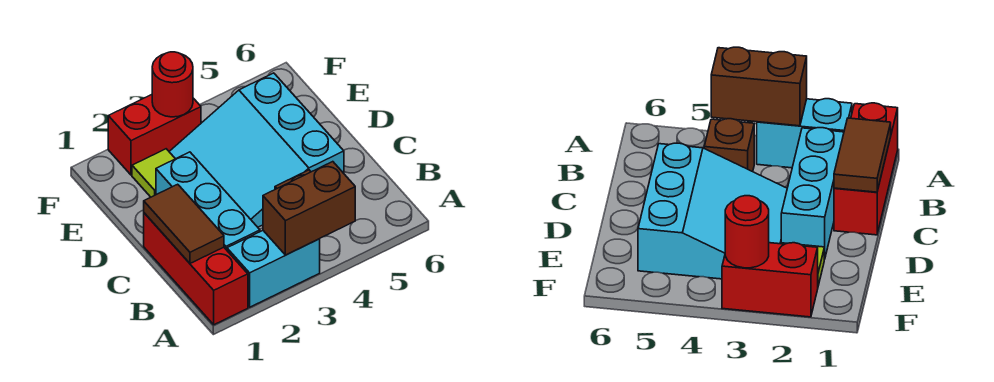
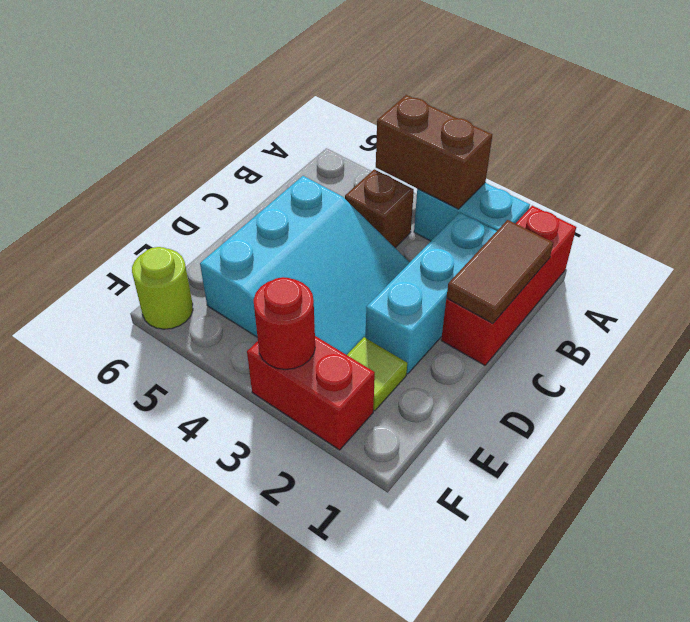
none -> lime 1x1 round brick [132,247,193,329]

